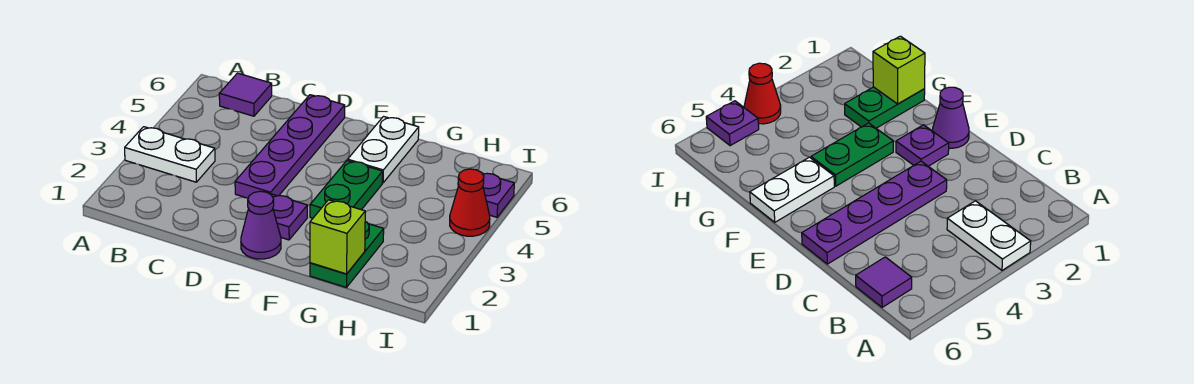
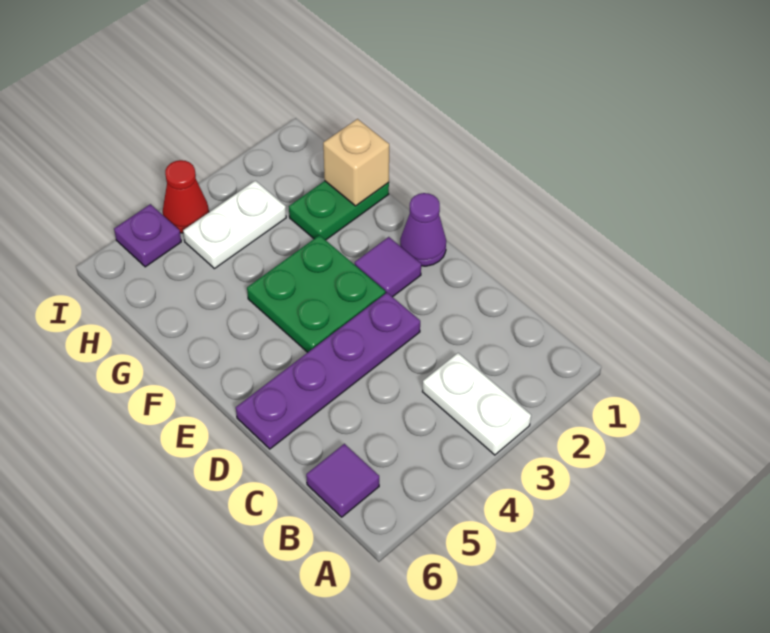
purple 1x1 plate [271,194,307,240] -> purple 1x1 tile [355,237,421,297]
green 1x2 plate [310,160,383,218] -> green 2x2 plate [247,235,385,352]
white 1x2 plate [348,117,419,183] -> white 1x2 plate moved to [183,181,286,269]
lime 1x1 brick [310,200,365,274] -> tan 1x1 brick [323,119,389,206]

